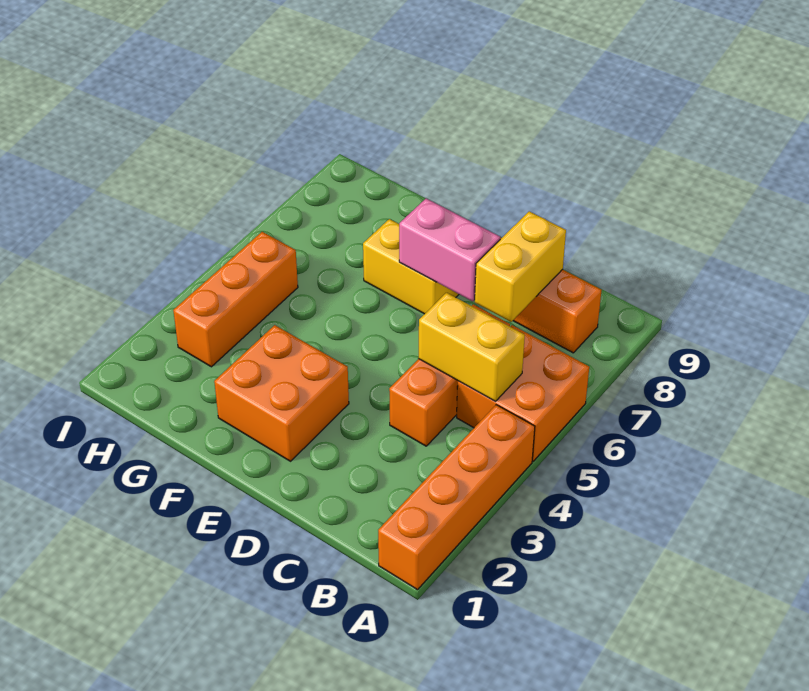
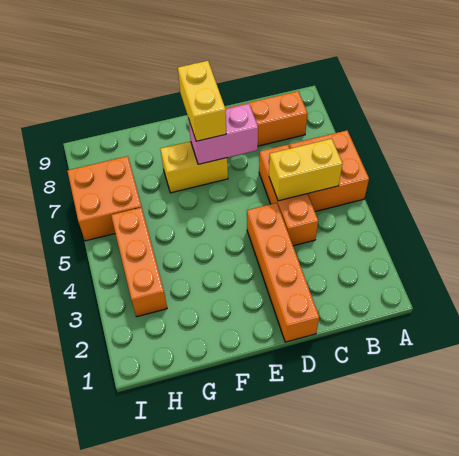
orange 1x4 brick [378,405,535,590] -> orange 1x4 brick moved to [247,203,319,342]
yellow 1x2 brick [475,211,566,322] -> yellow 1x2 brick moved to [178,61,226,141]
orange 2x2 brick [214,325,349,461] -> orange 2x2 brick moved to [68,156,141,241]

